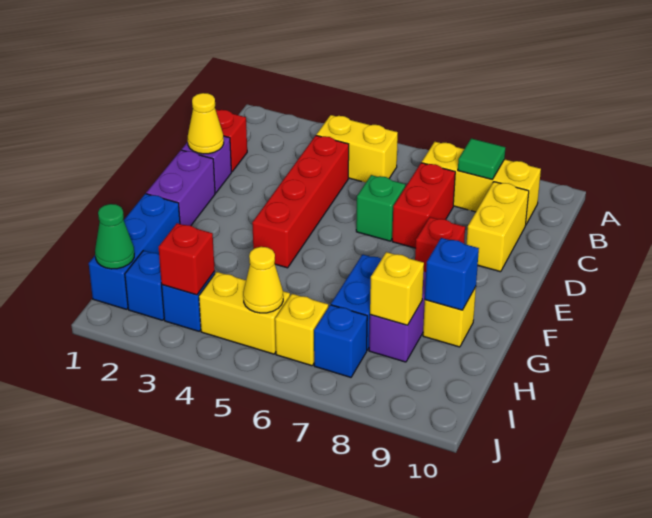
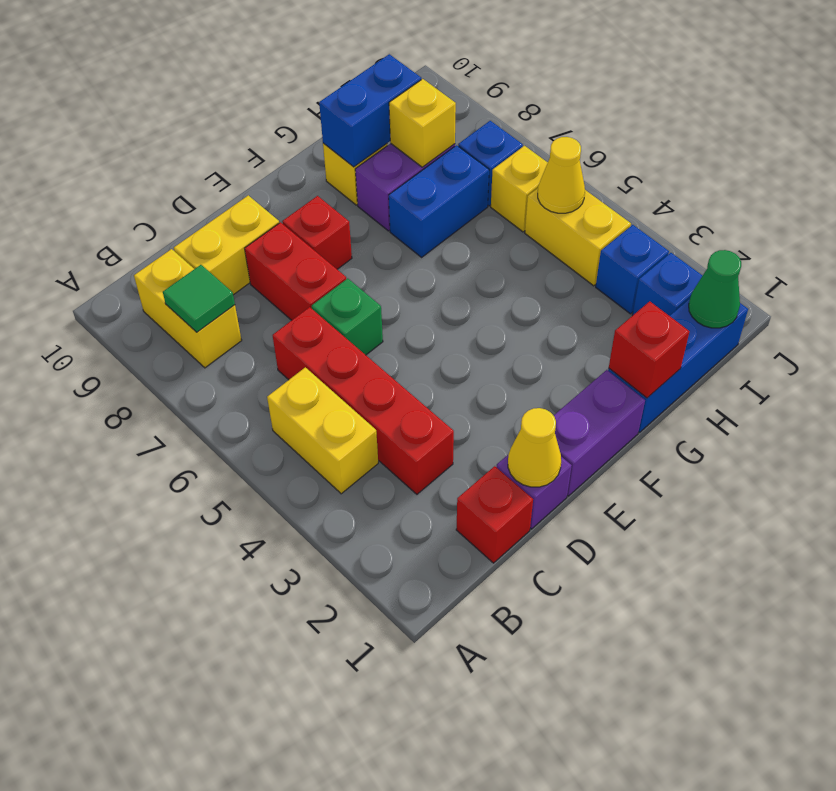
yellow 1x3 brick [422,142,541,224] -> yellow 1x2 brick [134,249,242,368]
red 1x4 brick [252,136,349,268] -> red 1x4 brick turned to [273,307,454,494]
red 1x2 brick [392,163,455,248] -> red 1x2 brick turned to [245,222,346,320]
blue 1x1 brick [425,238,479,310] -> blue 1x2 brick [319,54,421,167]
red 1x1 brick [159,223,215,295] -> red 1x1 brick moved to [609,301,689,398]

